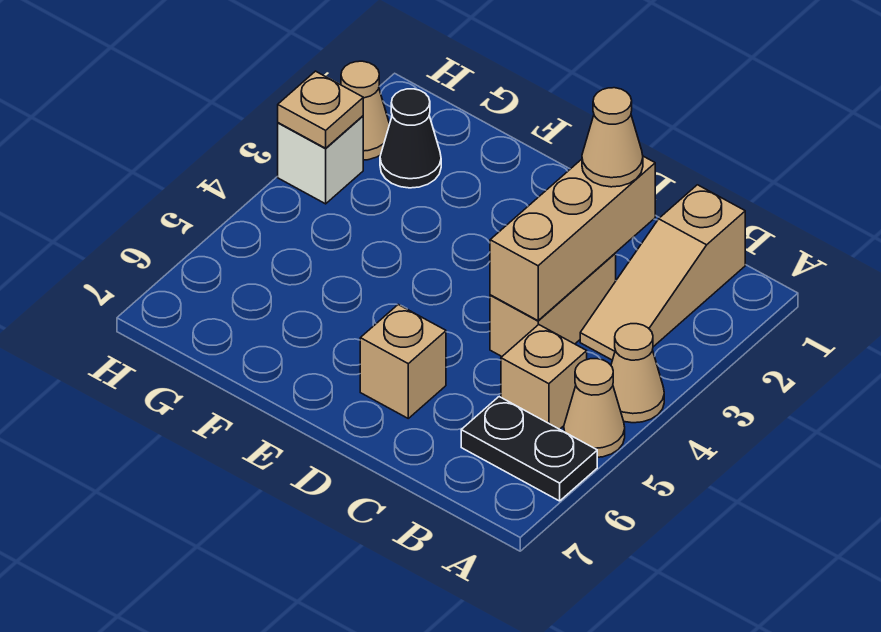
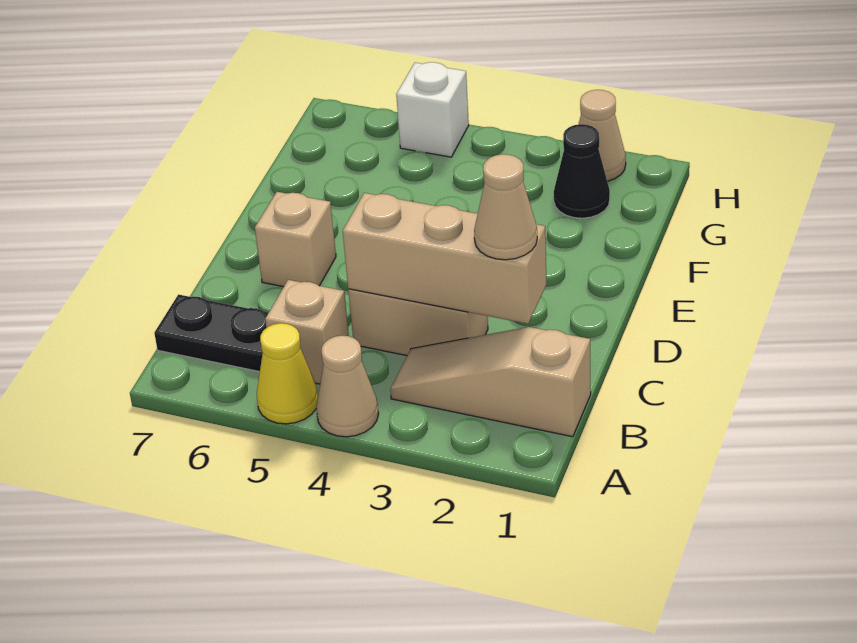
tan 1x1 cone [564,359,625,457] -> yellow 1x1 cone [257,323,318,424]
black 1x2 plate [461,397,597,501] -> black 1x2 plate turned to [154,295,269,372]
white 1x1 brick [278,116,363,204] -> white 1x1 brick moved to [396,62,469,157]
tan 1x1 plate [278,71,363,148] -> none

